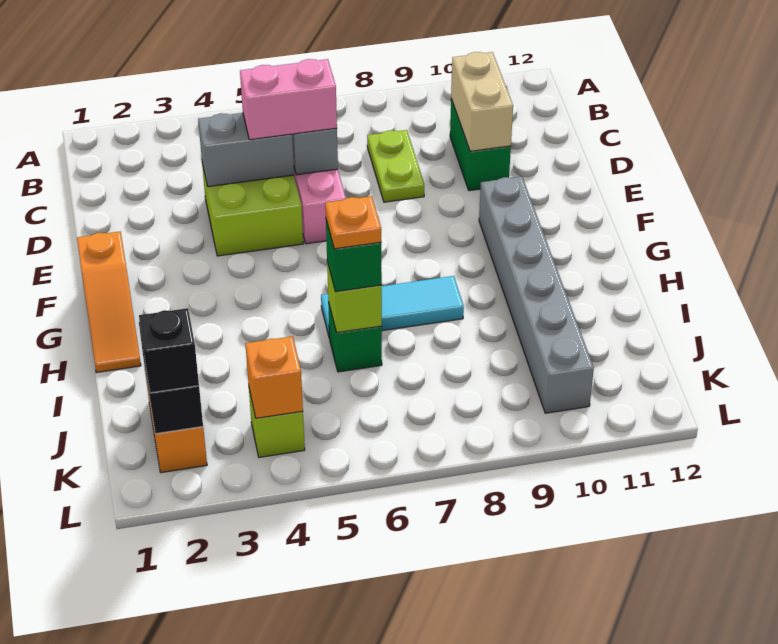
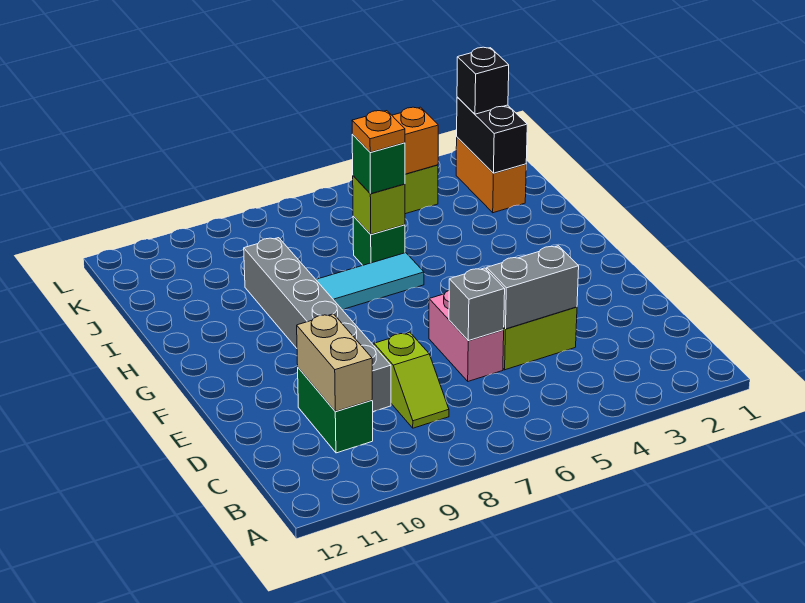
lime 1x2 plate [367,130,424,202] -> lime 1x2 slope [374,332,449,428]
pink 1x2 brick [240,59,337,140] -> none
orange 1x3 slope [77,232,141,373] -> none
grey 1x6 brick [479,177,594,413] -> grey 1x6 brick moved to [244,238,391,412]

